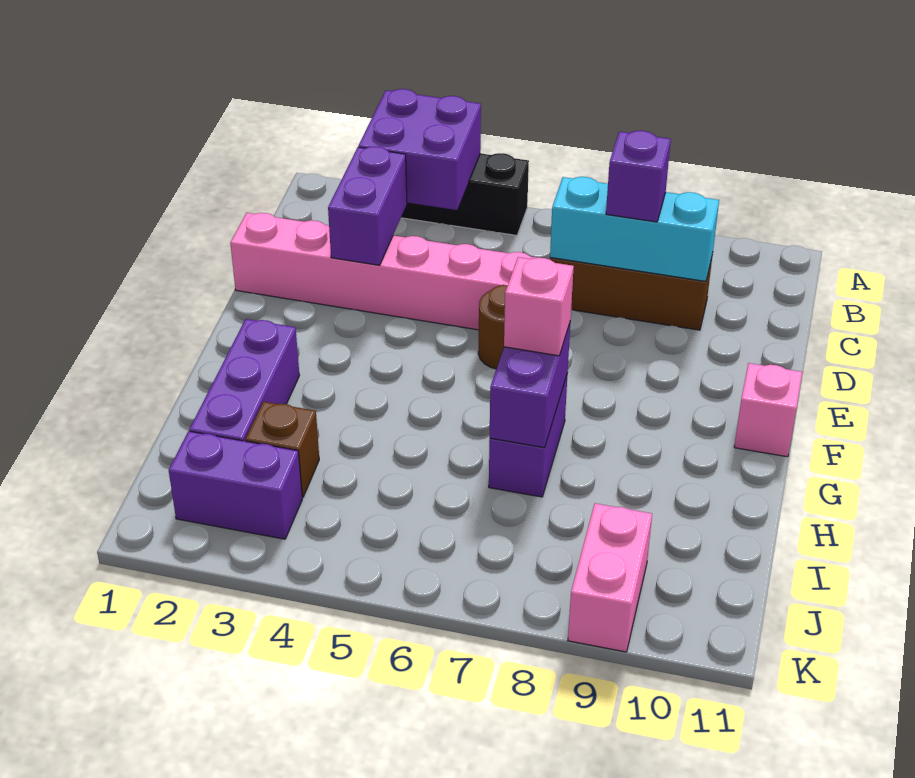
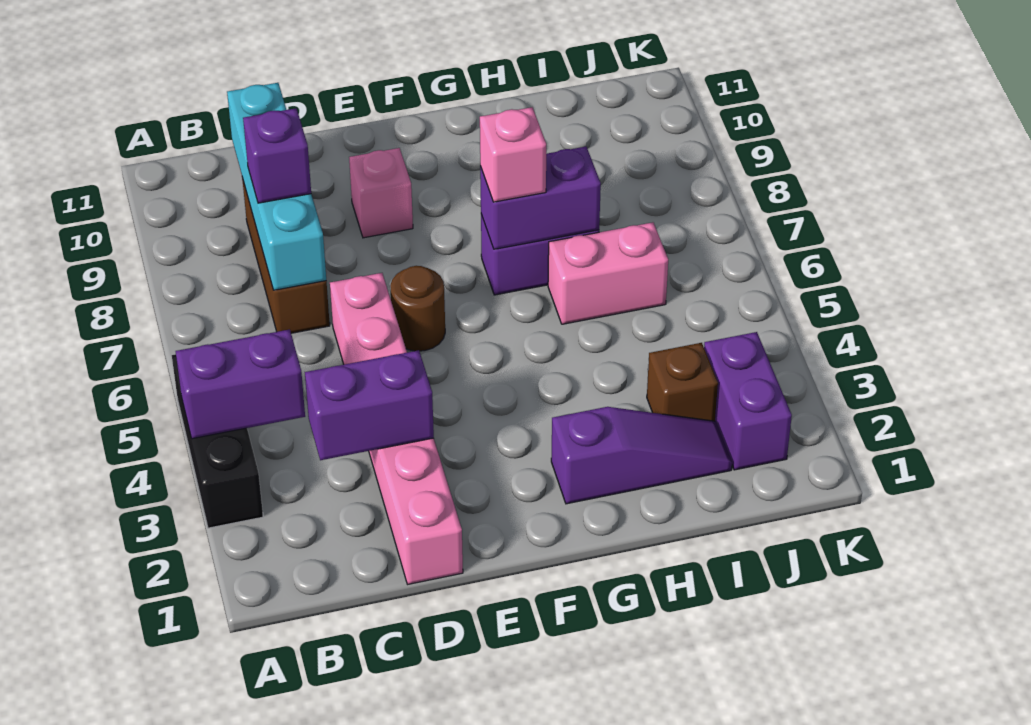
purple 2x2 brick [358,89,481,210] -> purple 1x2 brick [176,329,305,439]
cyan 1x3 brick [550,177,719,281] -> cyan 1x4 brick [227,83,326,290]
pink 1x1 brick [734,363,802,457] -> pink 1x1 brick moved to [349,148,413,238]
purple 1x3 brick [189,319,299,441] -> purple 1x3 slope [551,407,732,504]
pink 1x2 brick [568,503,652,652] -> pink 1x2 brick moved to [548,222,668,324]

